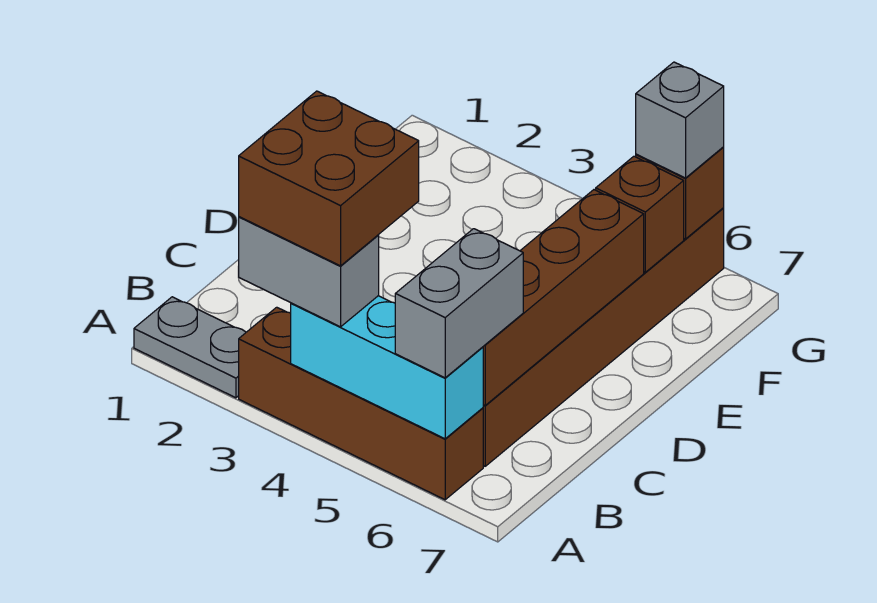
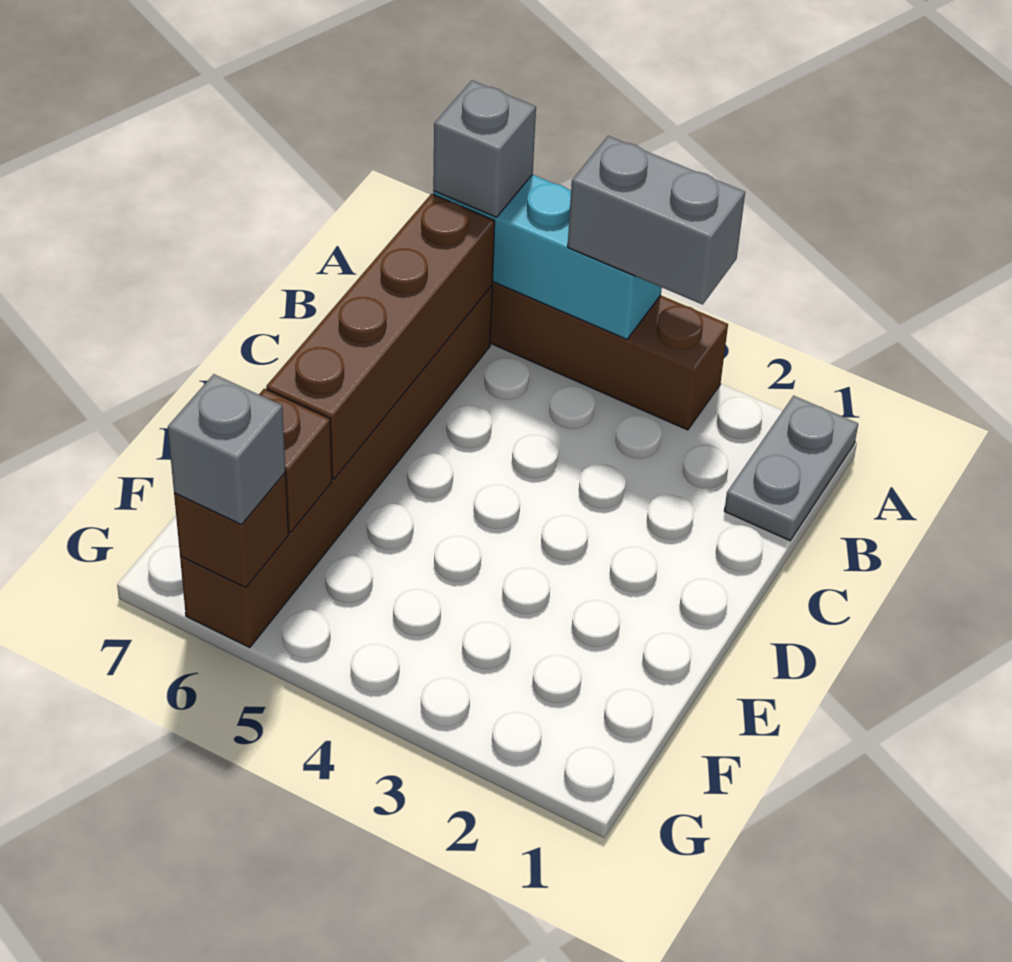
grey 1x2 plate [134,297,246,398] -> grey 1x2 plate turned to [724,396,858,541]
brown 2x2 brick [239,91,419,266] -> none
grey 1x2 brick [395,229,523,378] -> grey 1x1 brick [433,80,536,217]

